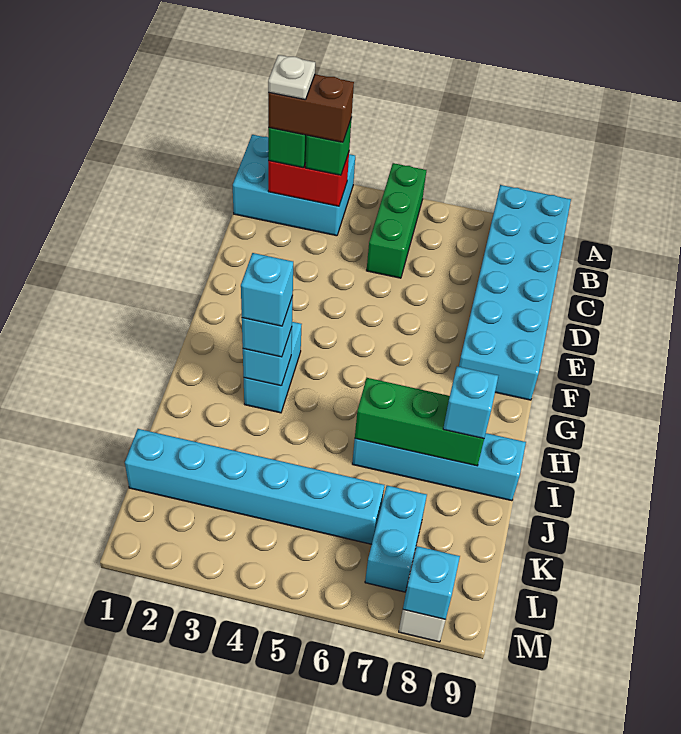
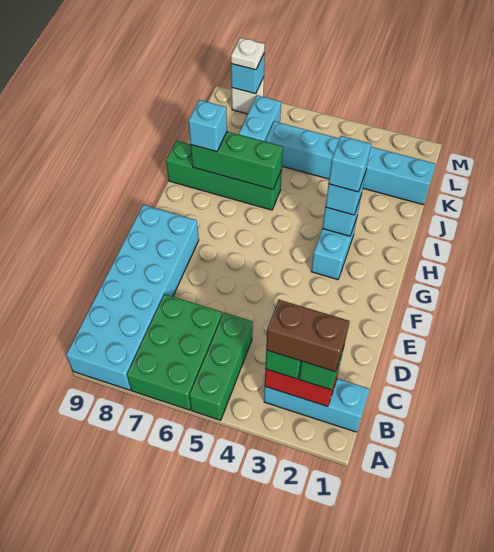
cyan 2x3 brick [233,135,355,236] -> cyan 1x3 brick [264,379,369,432]
none -> green 2x3 brick [127,294,222,410]
white 1x1 plate [268,55,315,100] -> white 1x1 plate moved to [231,38,265,70]
cyan 1x4 brick [352,433,526,501] -> green 1x4 brick [166,140,282,210]

